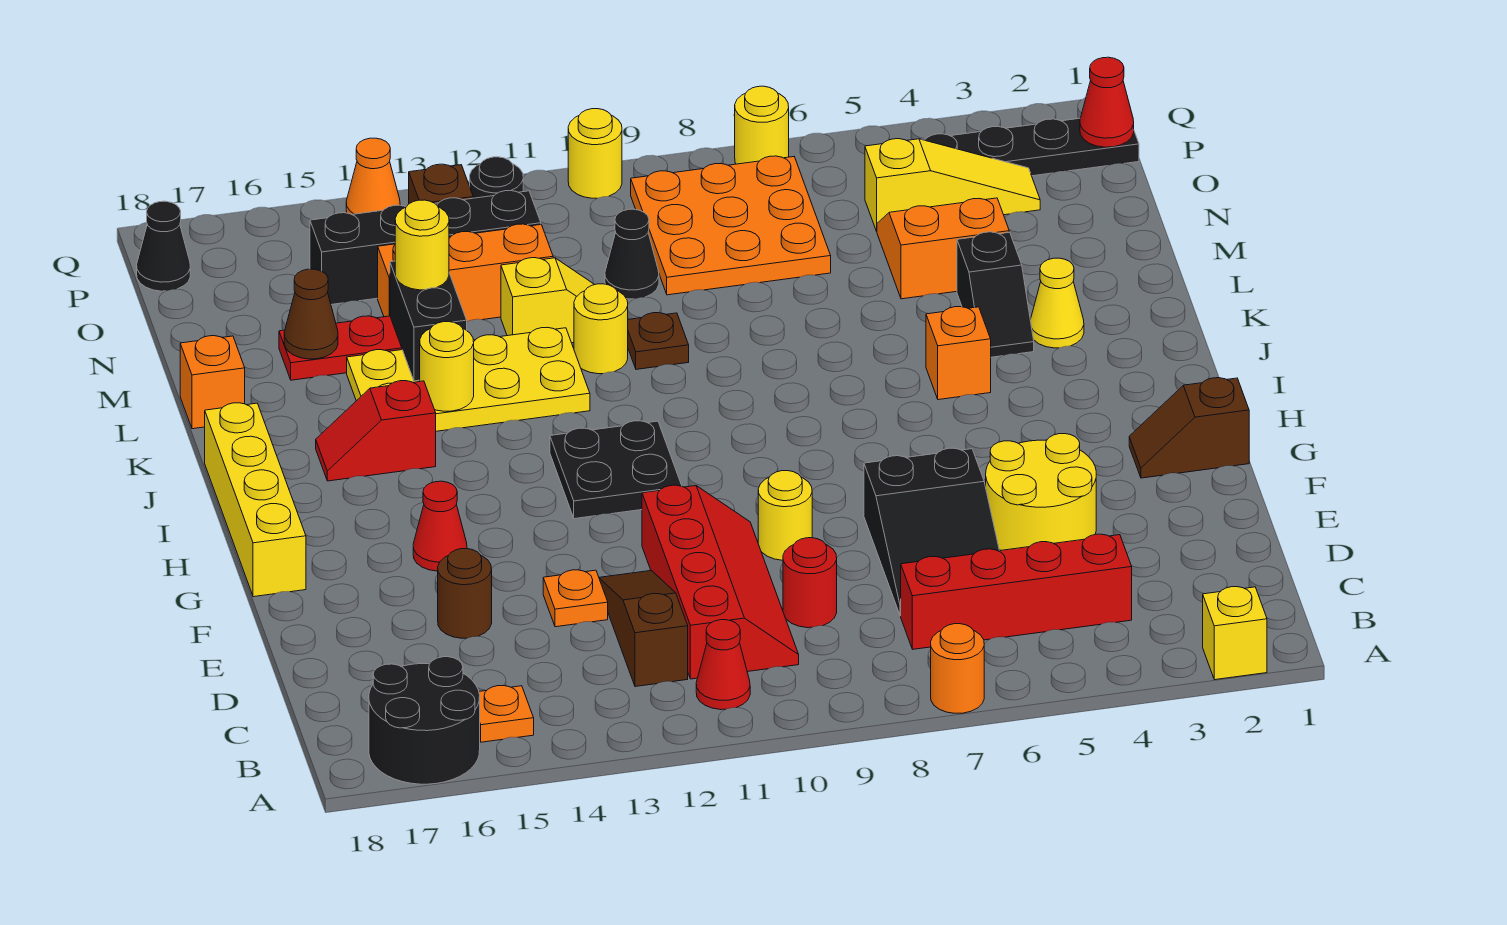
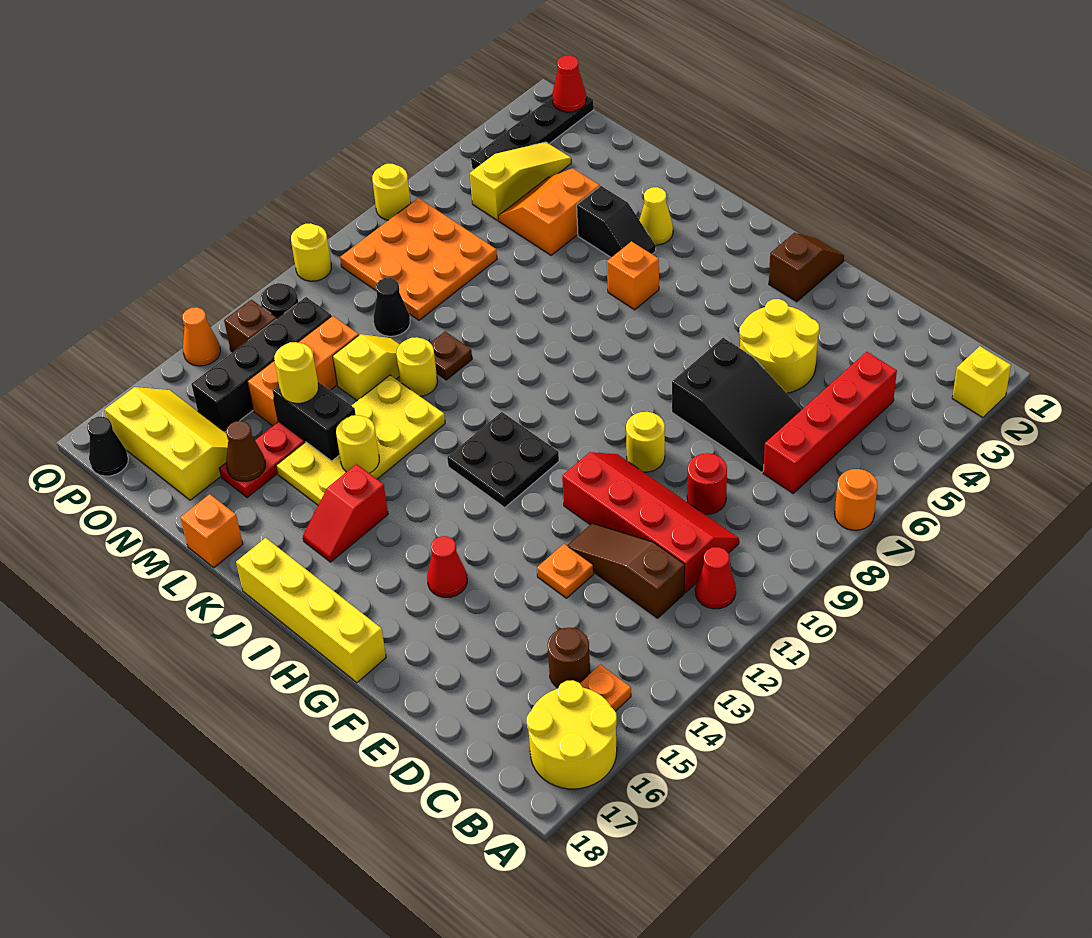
black 2x2 round brick [369,657,480,784] -> yellow 2x2 round brick [527,680,617,789]
brown 1x1 round brick [438,549,492,638] -> brown 1x1 round brick moved to [548,628,590,688]
brown 1x2 slope [1129,378,1249,478] -> brown 1x2 slope turned to [769,233,844,302]
none -> yellow 2x3 slope [105,387,228,500]

